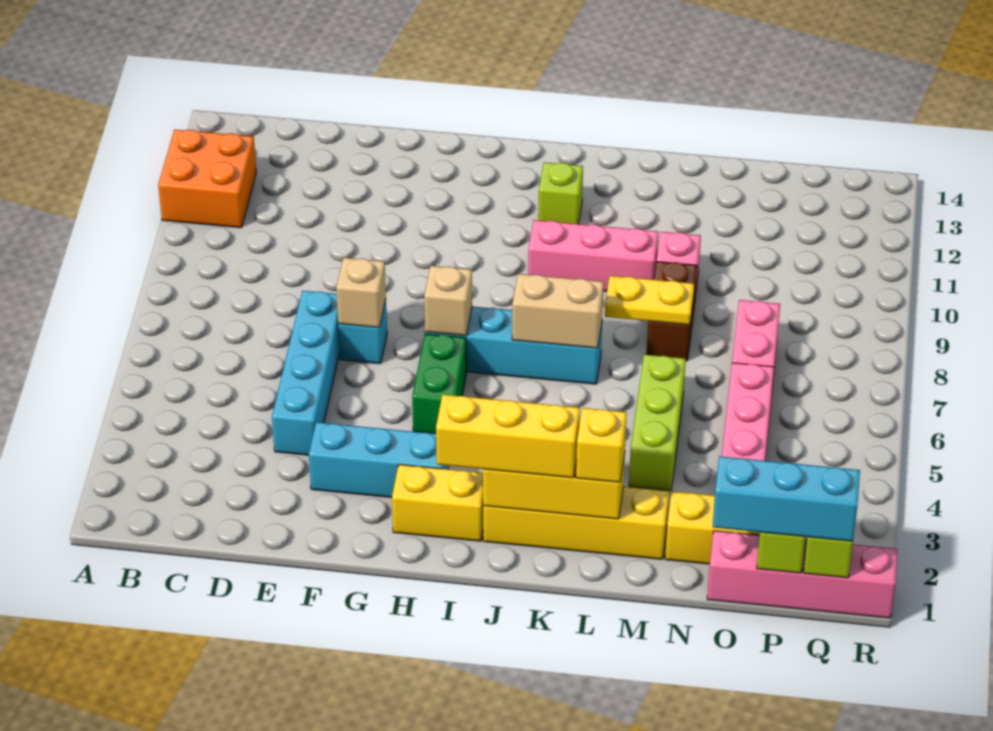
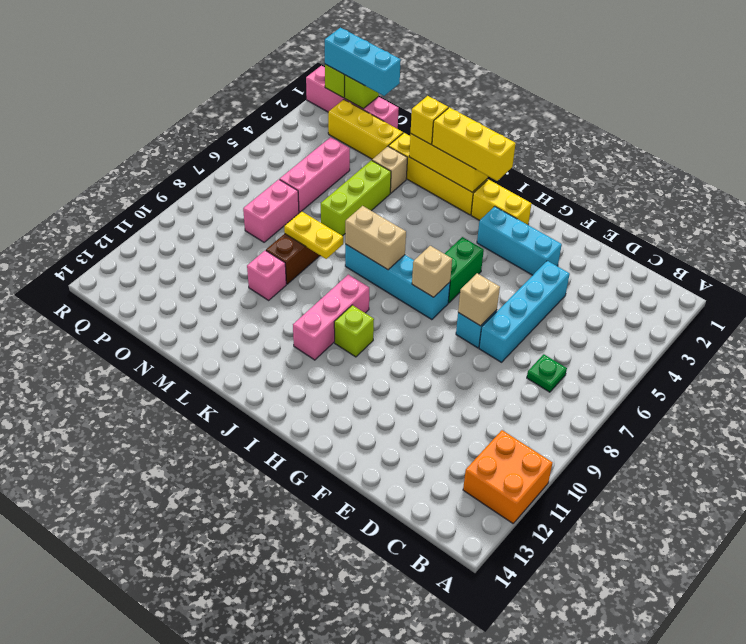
none -> green 1x1 plate [527,354,567,392]
pink 1x3 brick [528,220,658,291] -> pink 1x3 brick turned to [293,274,369,360]
lime 1x1 brick [538,162,583,224] -> lime 1x1 brick moved to [334,305,374,357]
none -> tan 1x1 brick [372,146,407,193]

